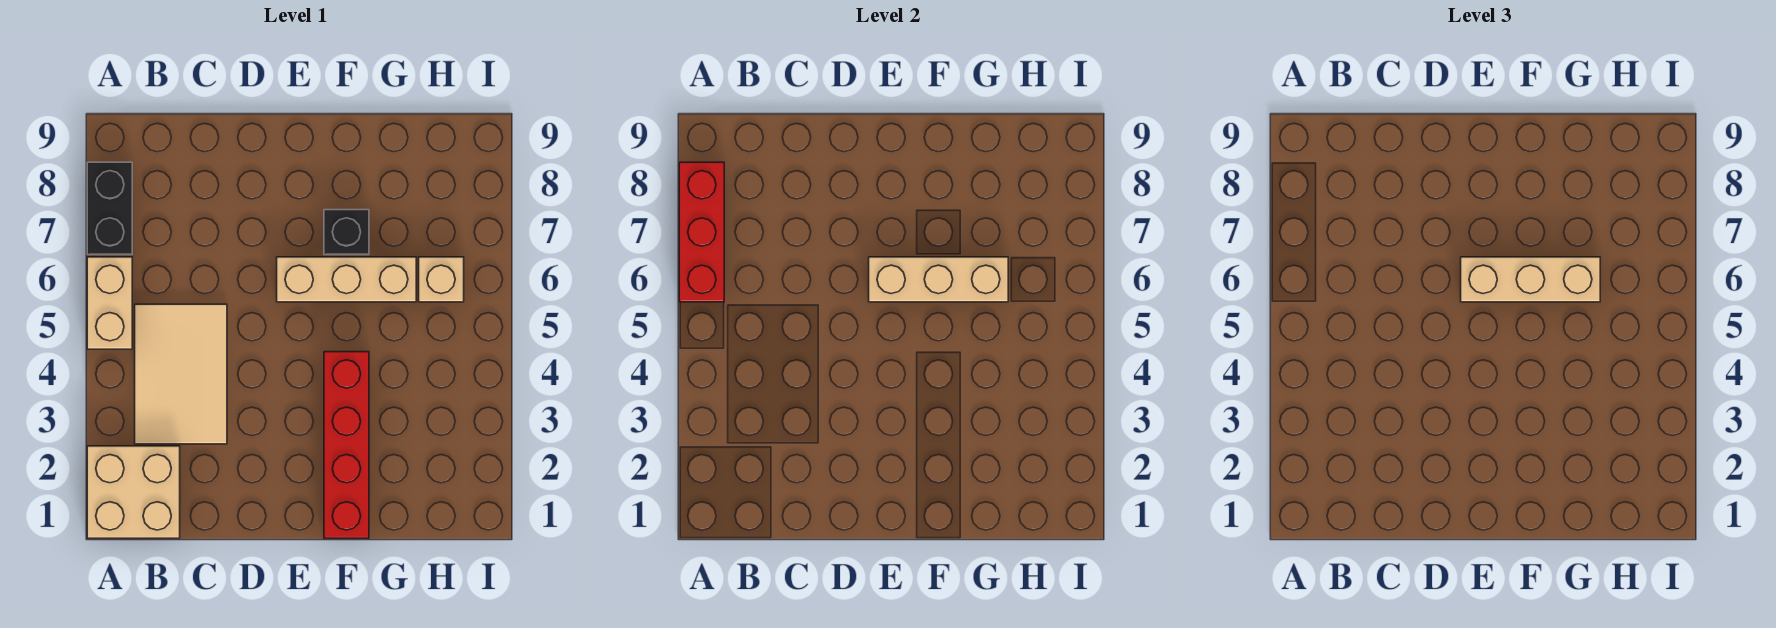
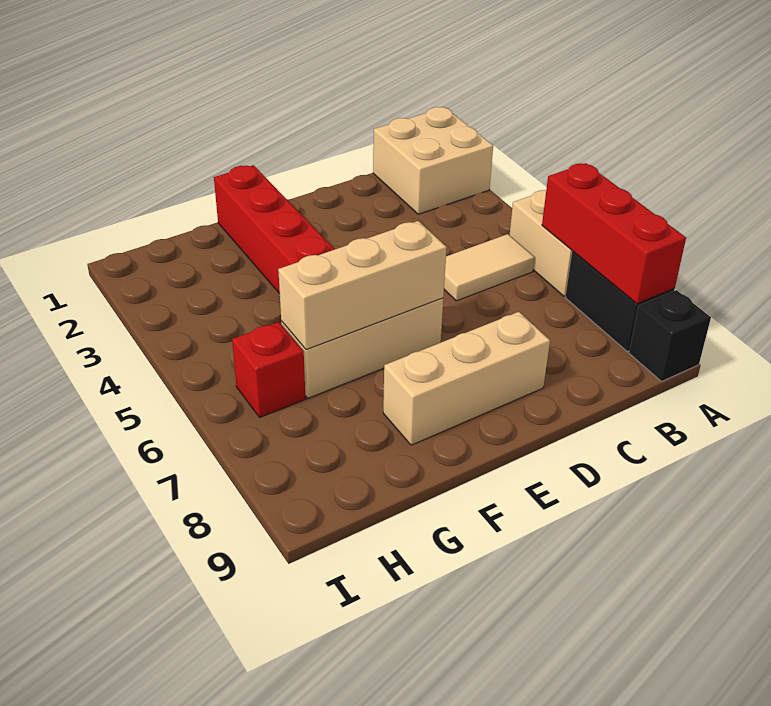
tan 2x3 tile [135,304,227,444] -> tan 1x2 tile [444,234,535,301]
tan 1x3 brick [1461,257,1600,302] -> tan 1x3 brick moved to [383,312,550,445]
black 1x1 brick [324,210,369,255] -> black 1x1 brick moved to [629,290,711,381]
tan 1x1 brick [419,257,464,302] -> red 1x1 brick [232,322,306,417]

